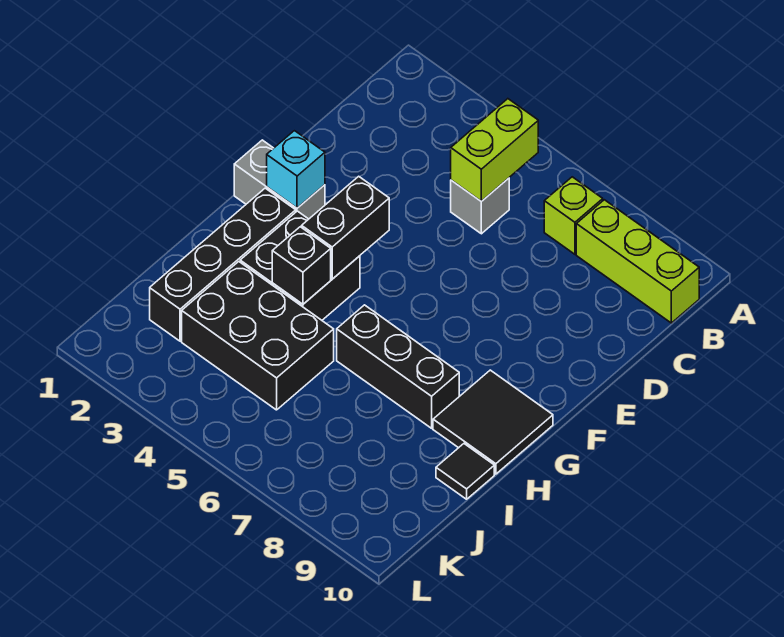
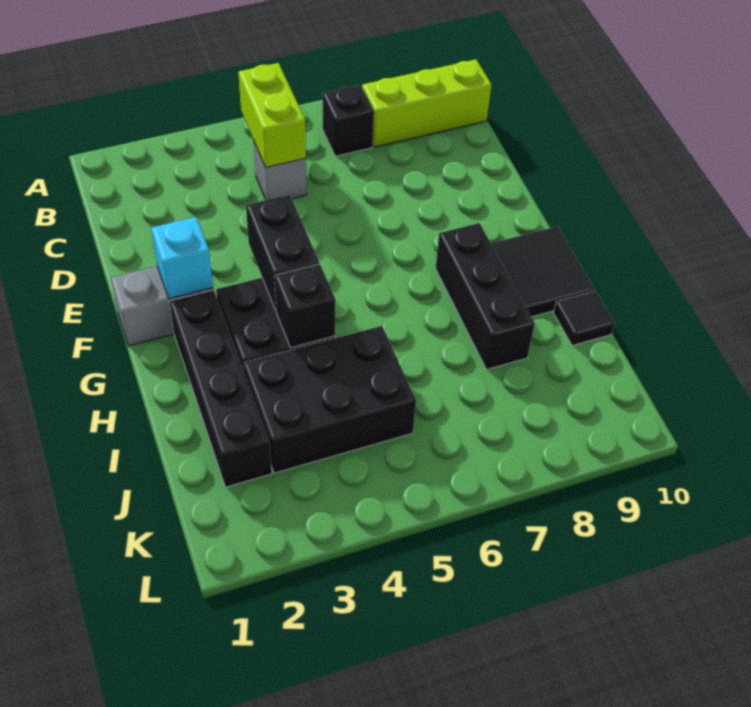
lime 1x1 brick [544,177,603,254] -> black 1x1 brick [322,85,374,156]
black 1x3 brick [337,305,459,428] -> black 1x3 brick turned to [435,223,535,370]

